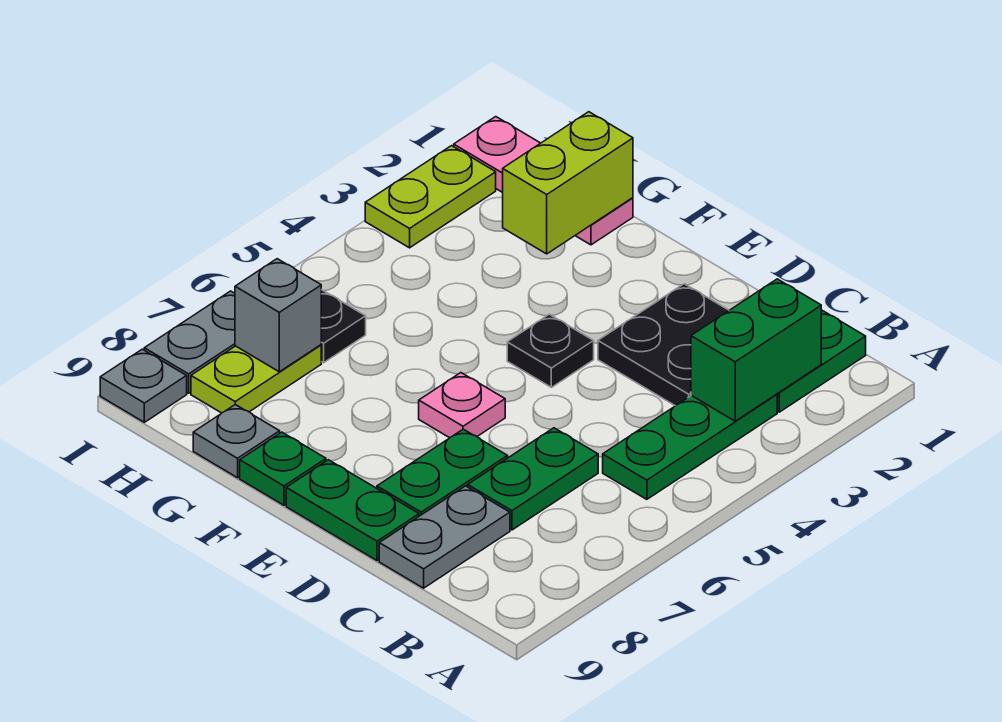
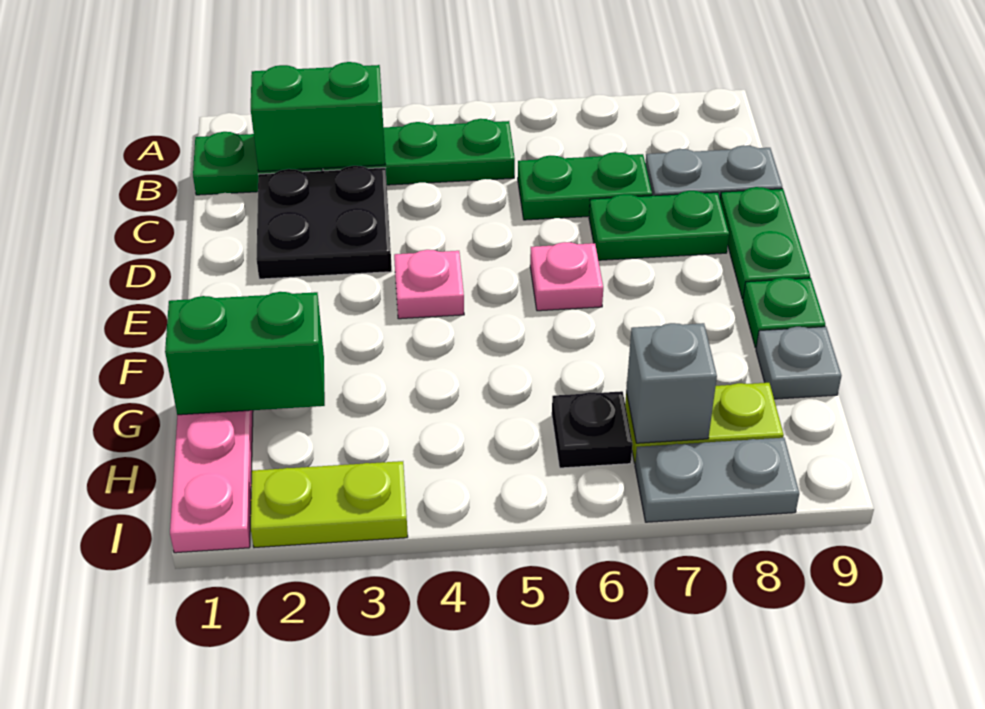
black 1x1 plate [507,314,594,387] -> pink 1x1 plate [394,250,464,319]
lime 1x2 brick [503,112,633,254] -> green 1x2 brick [165,292,325,415]
grey 1x1 plate [100,349,187,422] -> none

